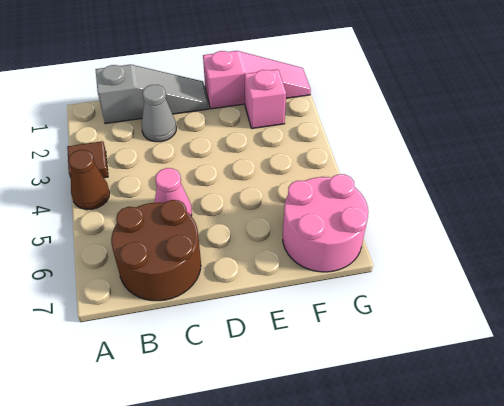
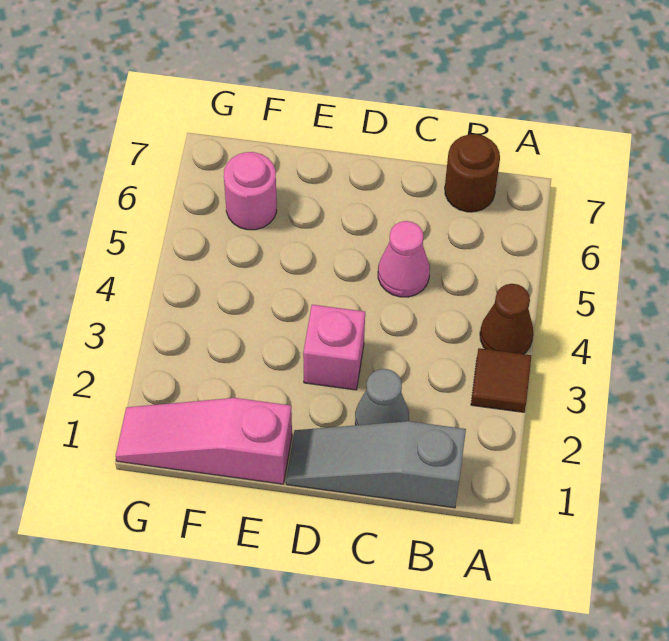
brown 2x2 round brick [111,200,201,301] -> brown 1x1 round brick [445,134,500,212]
pink 1x1 brick [245,69,286,129] -> pink 1x1 brick moved to [303,305,365,390]
pink 2x2 round brick [283,174,368,272] -> pink 1x1 round brick [224,152,277,230]

